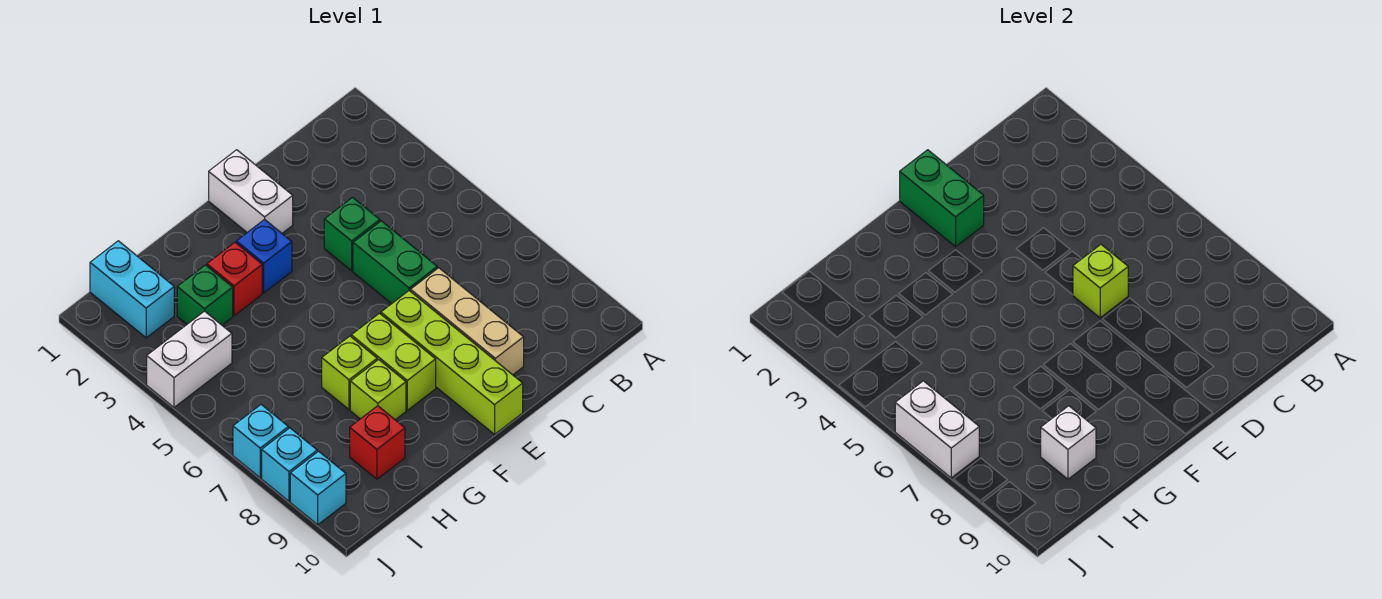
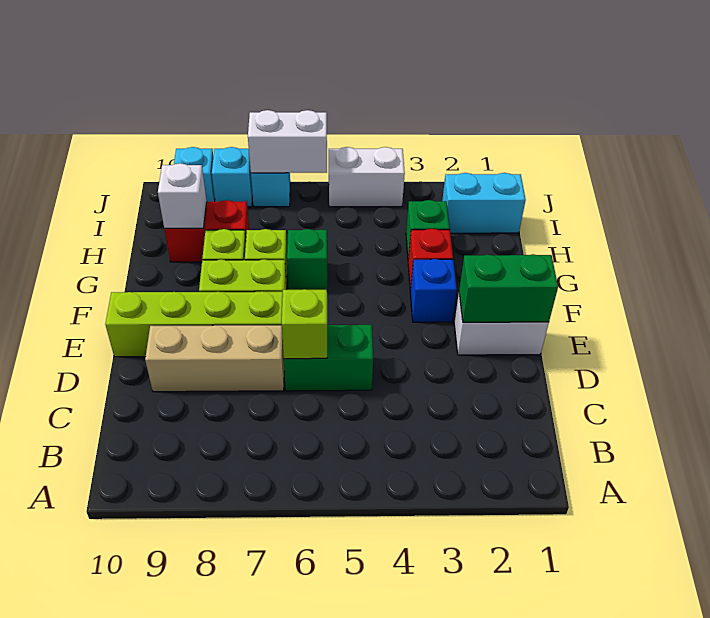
green 1x1 brick [324,197,380,271] -> green 1x1 brick moved to [287,229,327,290]
red 1x1 brick [350,406,405,479] -> red 1x2 brick [164,200,249,262]
white 1x2 brick [147,311,232,407] -> white 1x2 brick turned to [329,147,405,207]

